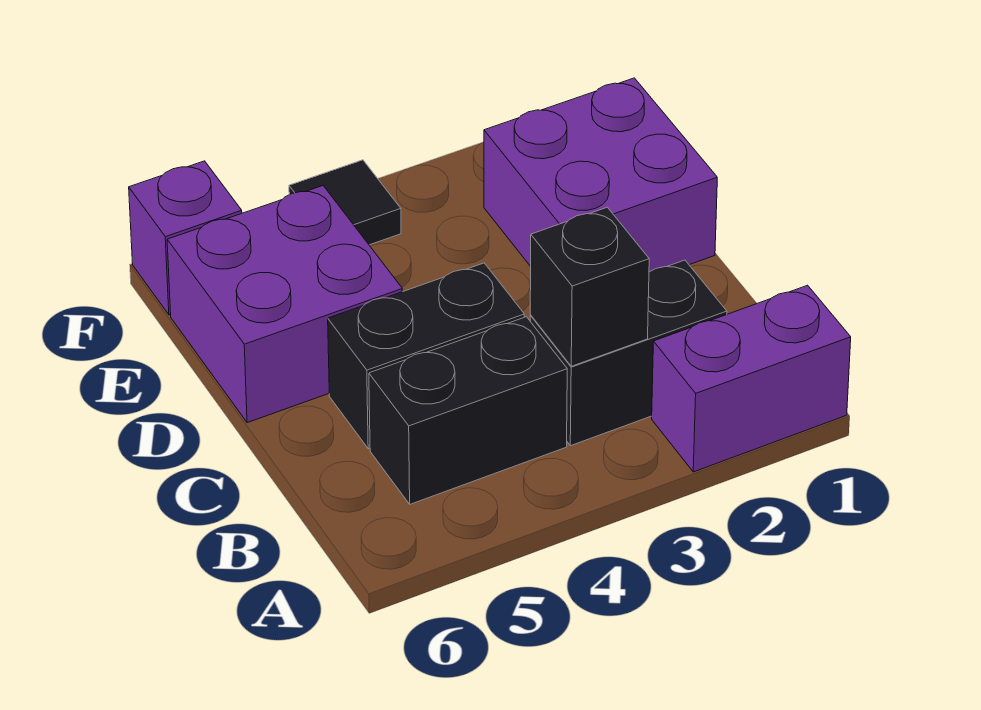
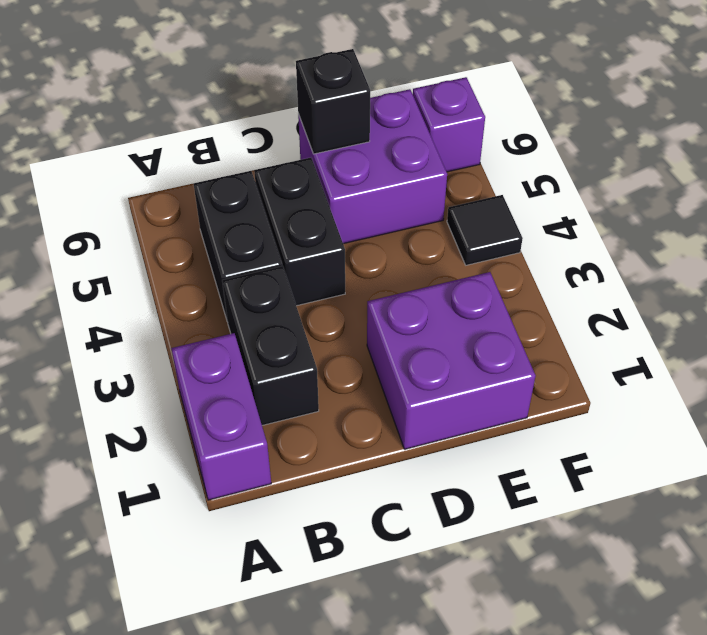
black 1x1 brick [530,207,649,366] -> black 1x1 brick moved to [296,49,370,154]

